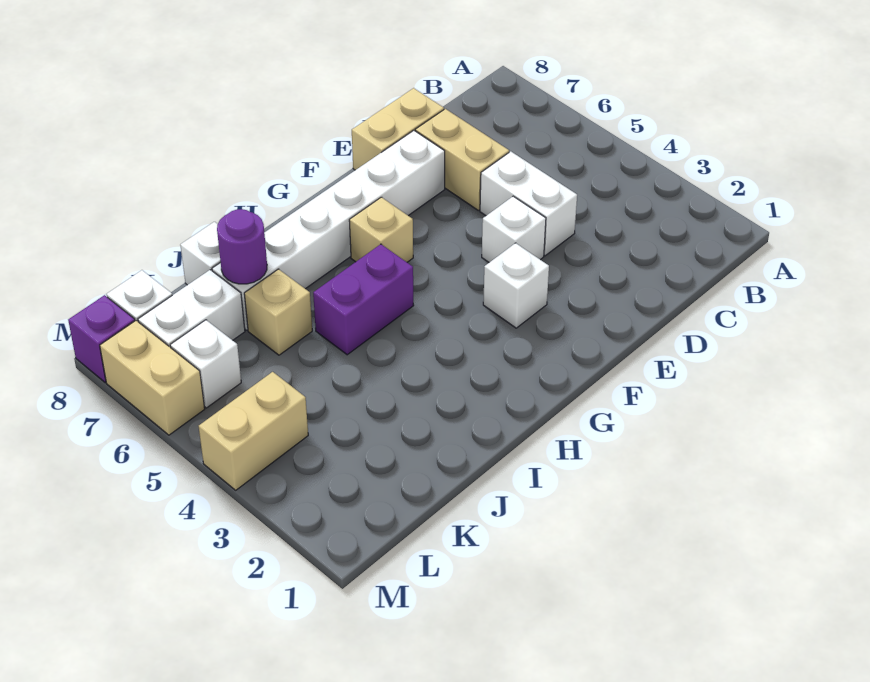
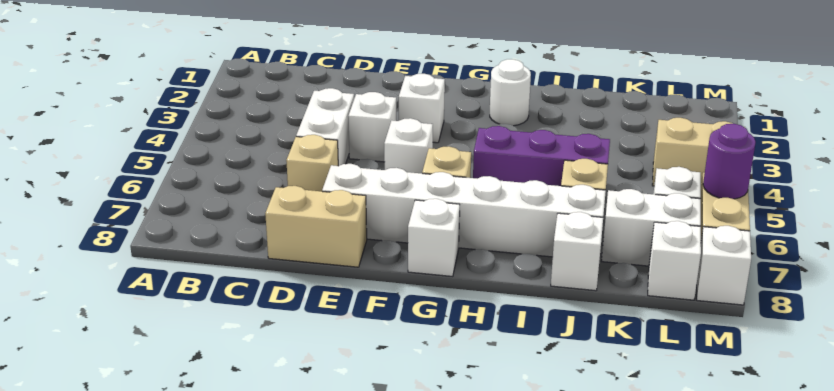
tan 1x2 brick [415,109,509,210] -> tan 1x1 brick [286,135,338,191]
none -> white 1x1 brick [384,118,433,173]
none -> white 1x1 brick [408,199,460,276]
none -> white 1x1 round brick [490,59,531,126]
purple 1x2 brick [313,244,414,355] -> purple 1x3 brick [473,126,610,186]
purple 1x1 round brick [217,209,267,284] -> purple 1x1 round brick moved to [703,124,756,199]
purple 1x1 brick [68,295,135,382] -> white 1x1 brick [697,226,751,305]

